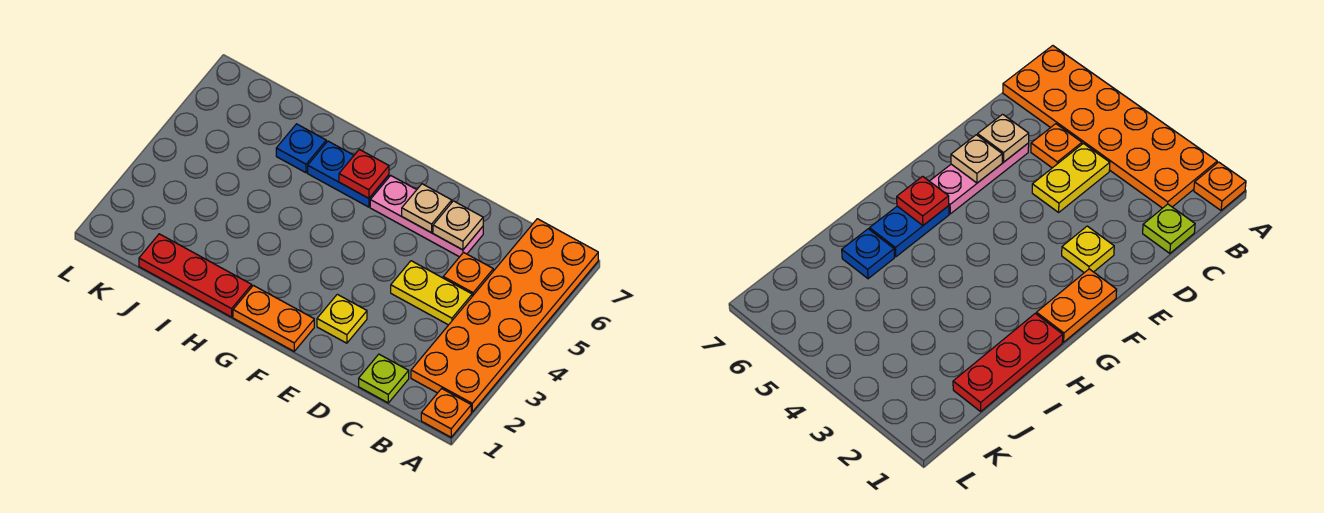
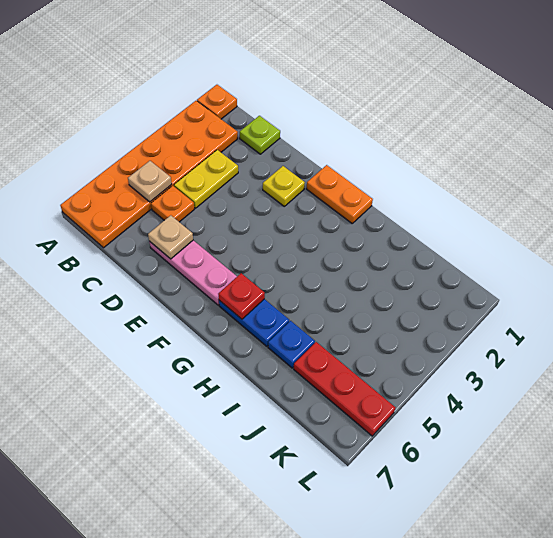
yellow 1x2 plate [391,261,472,325] -> yellow 1x2 plate turned to [174,150,238,208]
tan 1x1 plate [402,184,452,233] -> tan 1x1 plate moved to [128,161,172,202]
red 1x3 plate [139,234,252,317] -> red 1x3 plate moved to [294,342,396,436]

